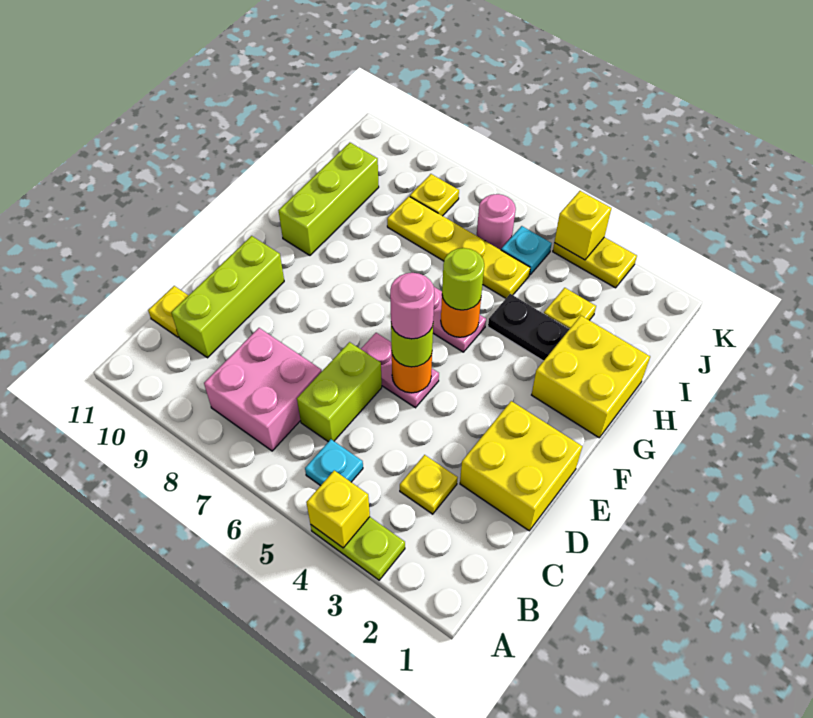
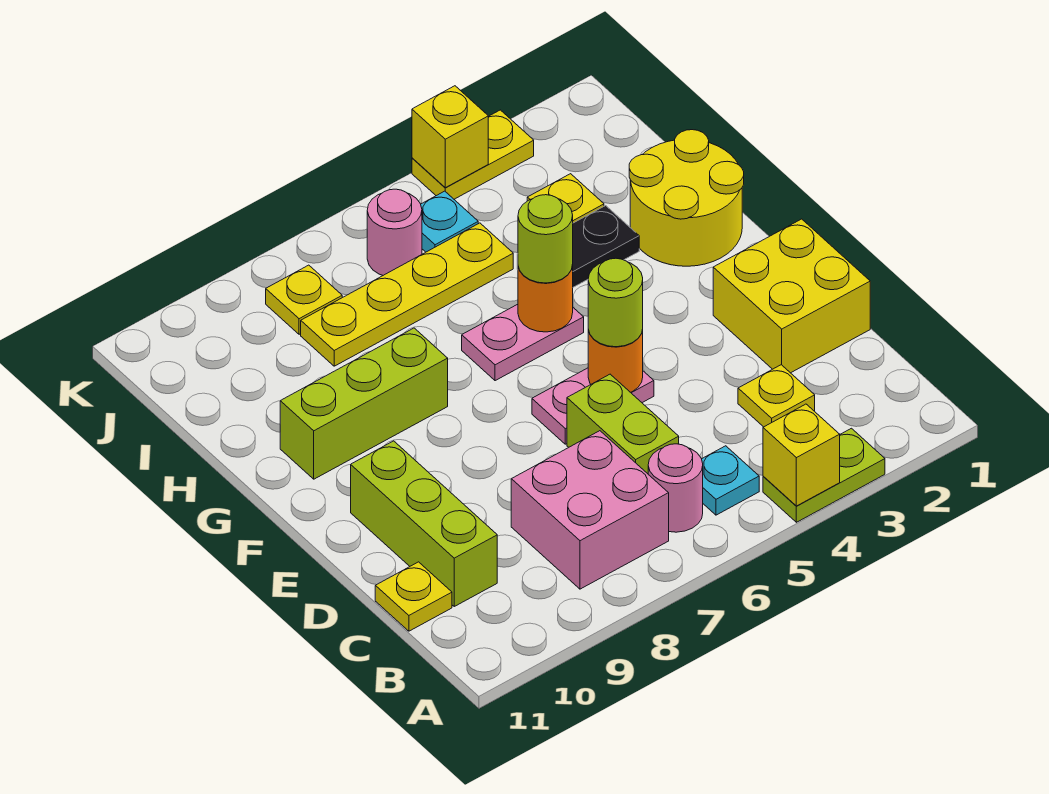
pink 1x1 round brick [390,273,434,339] -> pink 1x1 round brick moved to [648,444,703,532]
yellow 2x2 brick [532,316,650,438] -> yellow 2x2 round brick [629,130,744,266]
lime 1x3 brick [278,143,379,255] -> lime 1x3 brick turned to [280,328,448,479]

